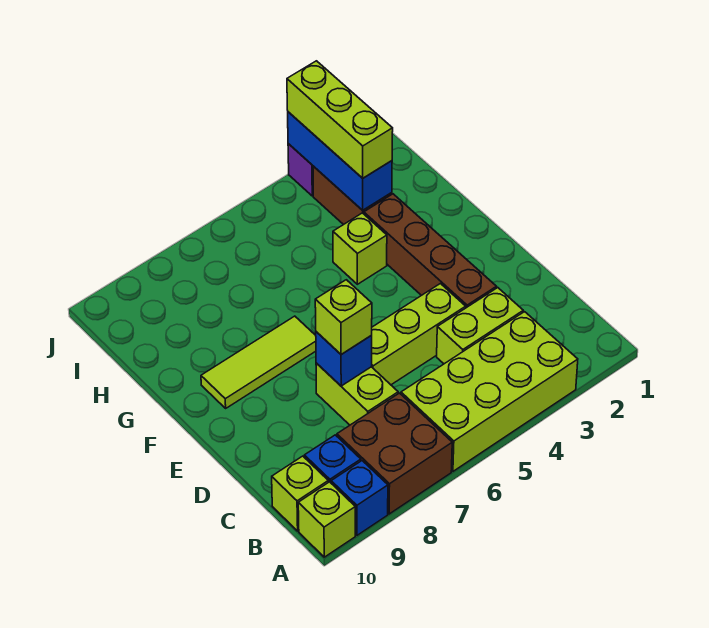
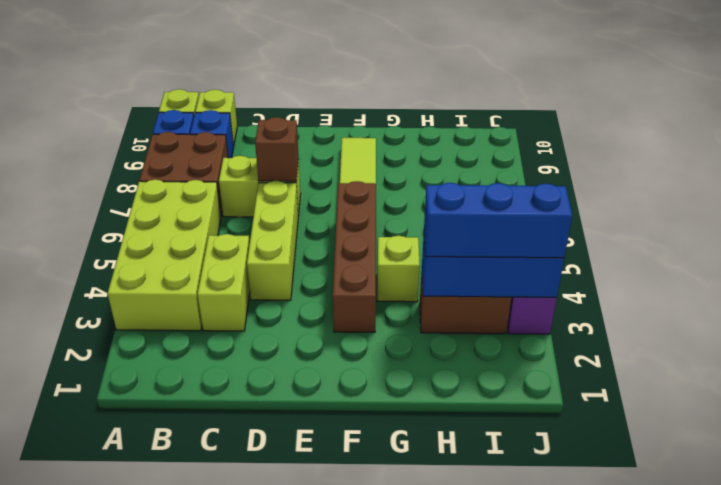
brown 1x4 brick [364,194,496,308] -> brown 1x4 brick turned to [333,181,376,332]
blue 1x1 brick [316,332,372,386] -> brown 1x1 brick [255,117,299,181]
lime 1x1 brick [315,280,372,355] -> none
lime 1x3 brick [287,61,393,178] -> blue 1x3 brick [424,183,572,258]

